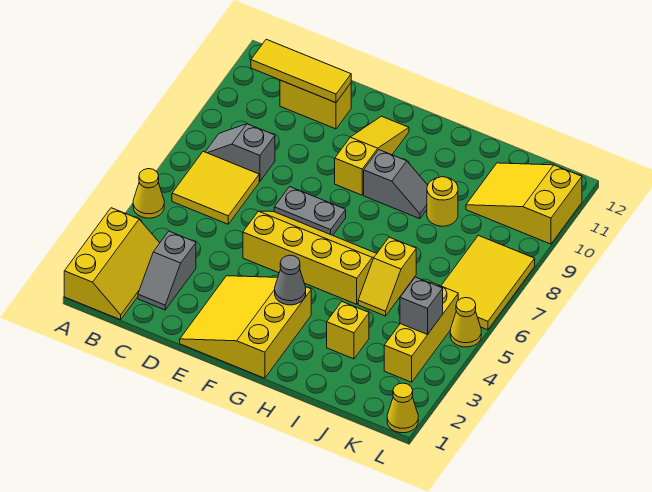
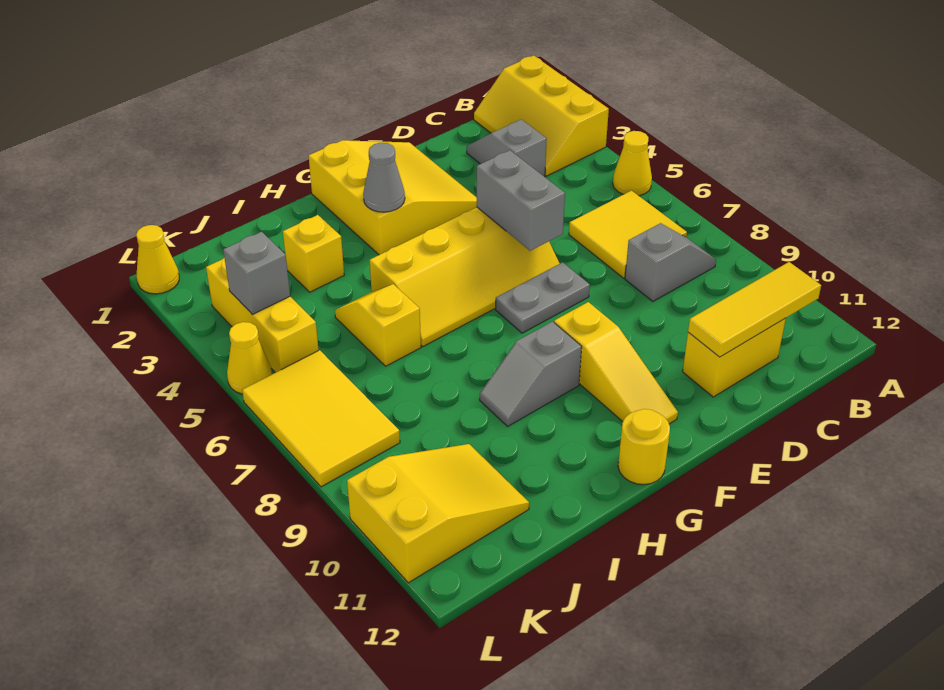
none -> grey 1x2 brick [477,150,565,251]
yellow 1x1 round brick [427,177,458,226] -> yellow 1x1 round brick moved to [618,409,670,485]

